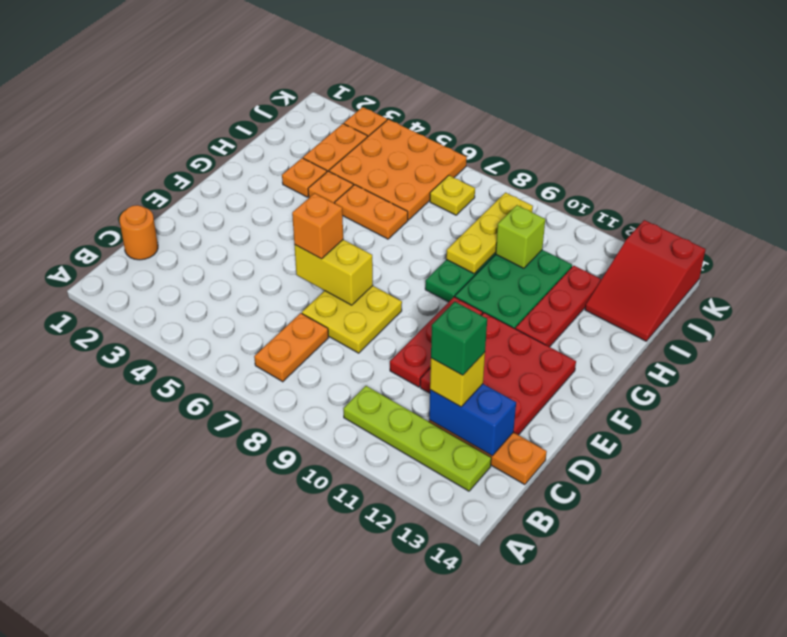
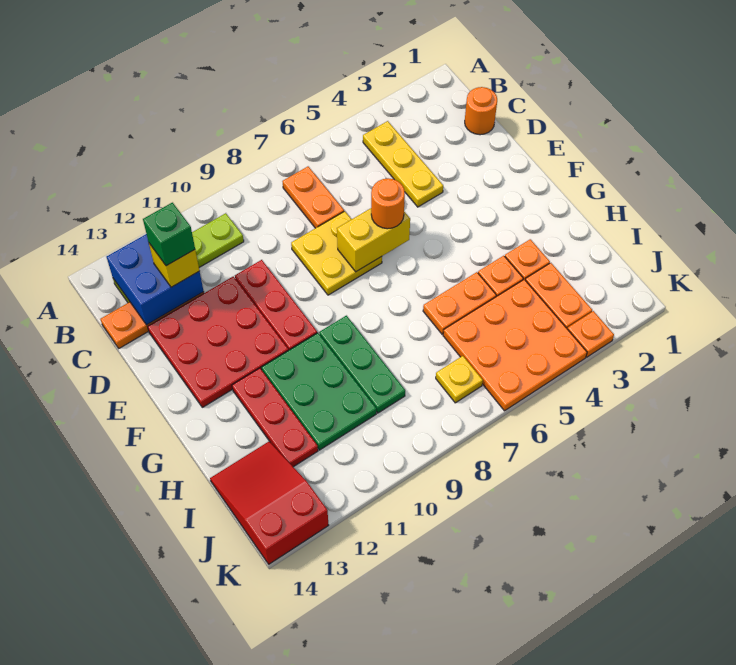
blue 1x2 brick [429,384,516,456] -> blue 2x2 brick [107,234,204,325]
orange 1x1 brick [292,193,343,259] -> orange 1x1 round brick [371,178,405,229]
yellow 1x3 plate [446,193,533,274] -> yellow 1x3 plate moved to [363,121,443,207]
lime 1x1 brick [496,205,545,268] -> none

